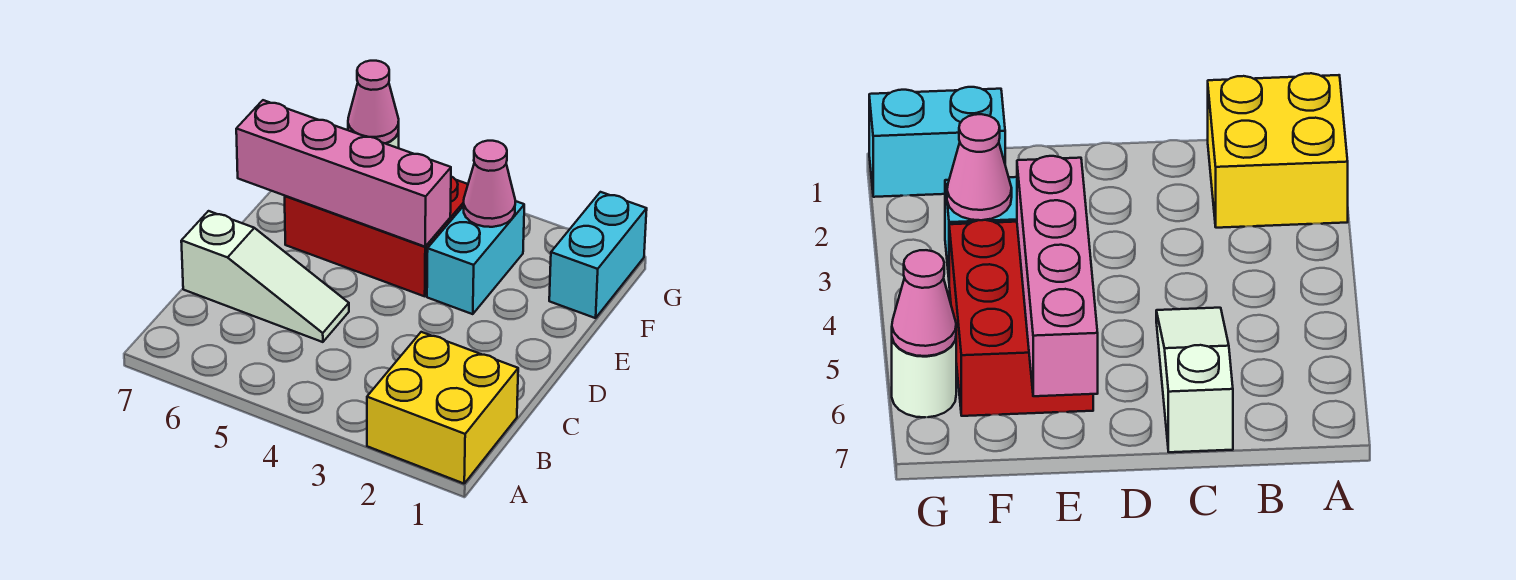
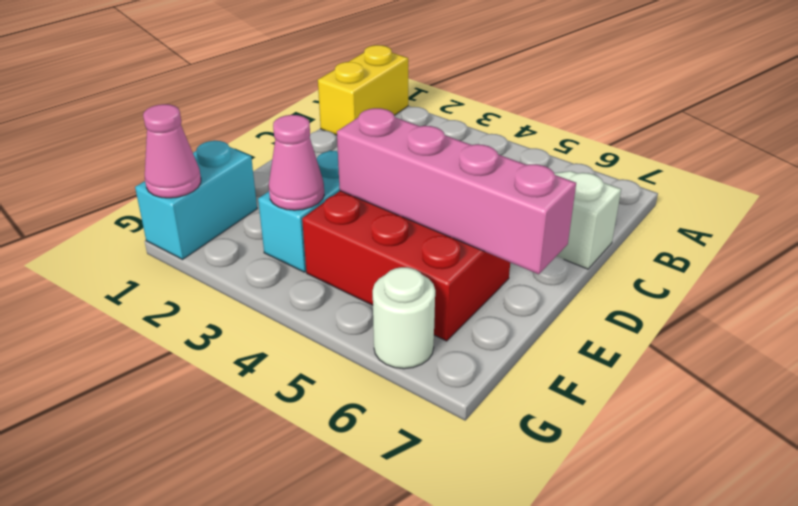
yellow 2x2 brick [367,332,518,483] -> yellow 1x2 brick [318,45,408,135]
pink 1x1 cone [348,61,399,143] -> pink 1x1 cone moved to [143,104,201,198]

